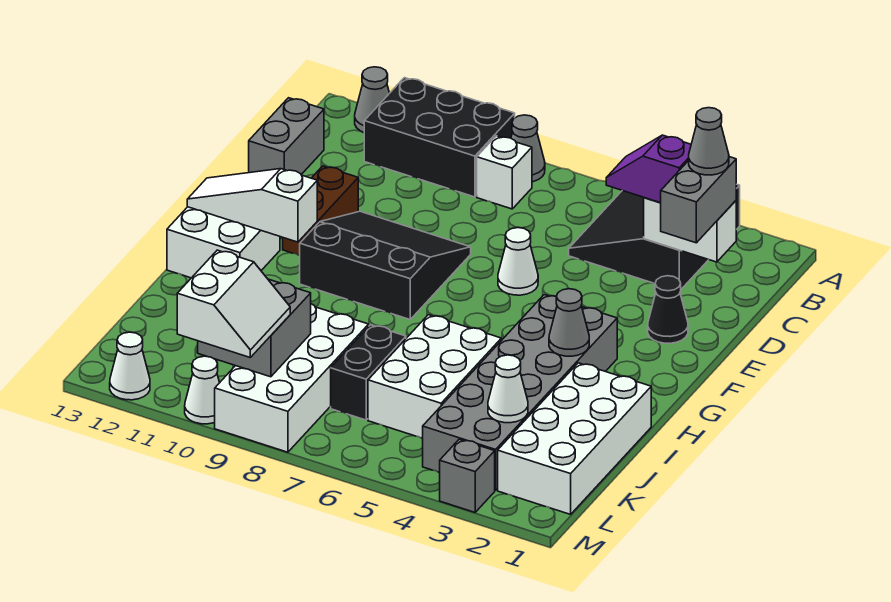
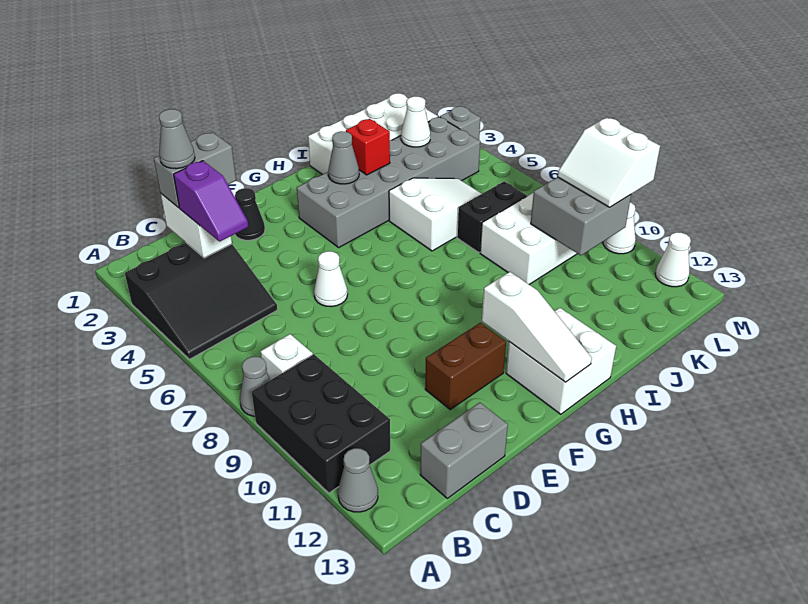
black 3x3 slope [299,211,471,319] -> none
none -> red 1x1 brick [346,119,390,175]
white 2x3 brick [368,315,501,438] -> white 2x3 slope [389,178,482,251]
white 2x2 slope [177,250,290,357] -> white 2x2 slope turned to [558,118,660,207]

